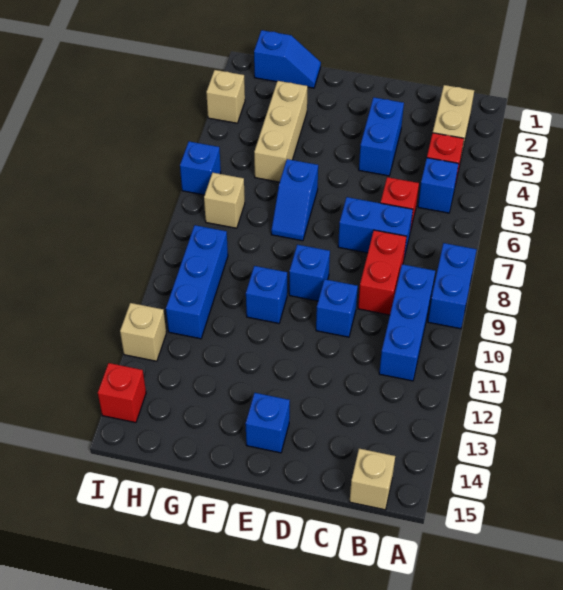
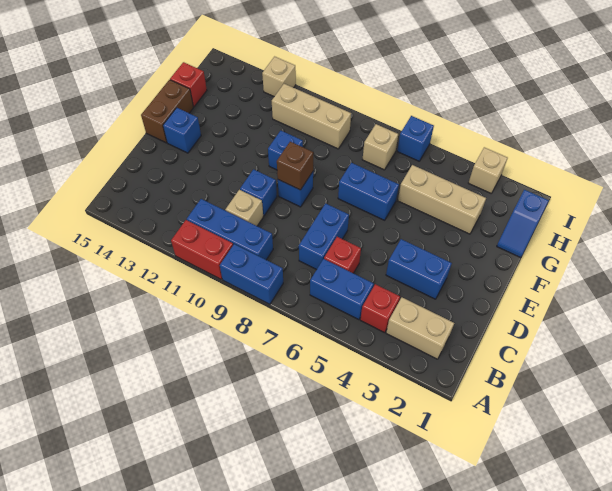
blue 1x1 brick [418,158,459,213] -> blue 1x2 brick [310,259,374,320]
tan 1x1 brick [350,449,395,510] -> tan 1x1 brick moved to [225,190,263,226]
red 1x2 brick [358,230,407,315] -> red 1x2 brick moved to [171,220,233,279]
none -> brown 1x1 brick [277,142,313,190]
none -> brown 1x2 brick [141,80,193,143]
blue 1x2 slope [271,159,318,241] -> blue 1x2 brick [338,163,399,220]
blue 1x3 brick [166,225,228,339] -> tan 1x3 brick [272,84,351,149]
red 1x1 brick [98,363,146,423] -> red 1x1 brick moved to [170,62,207,107]

